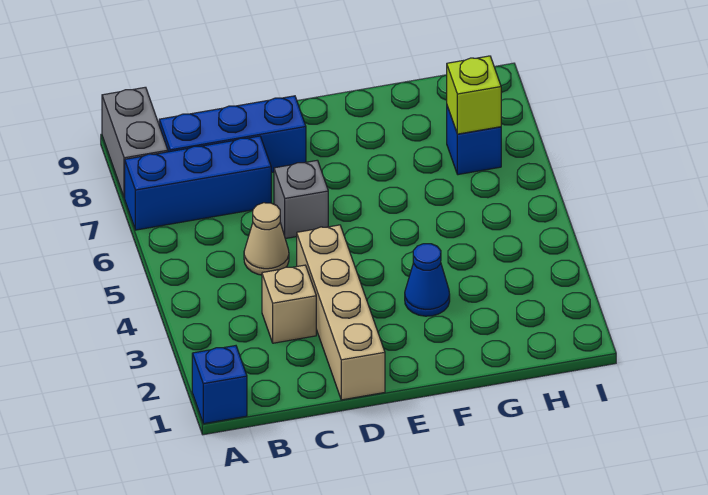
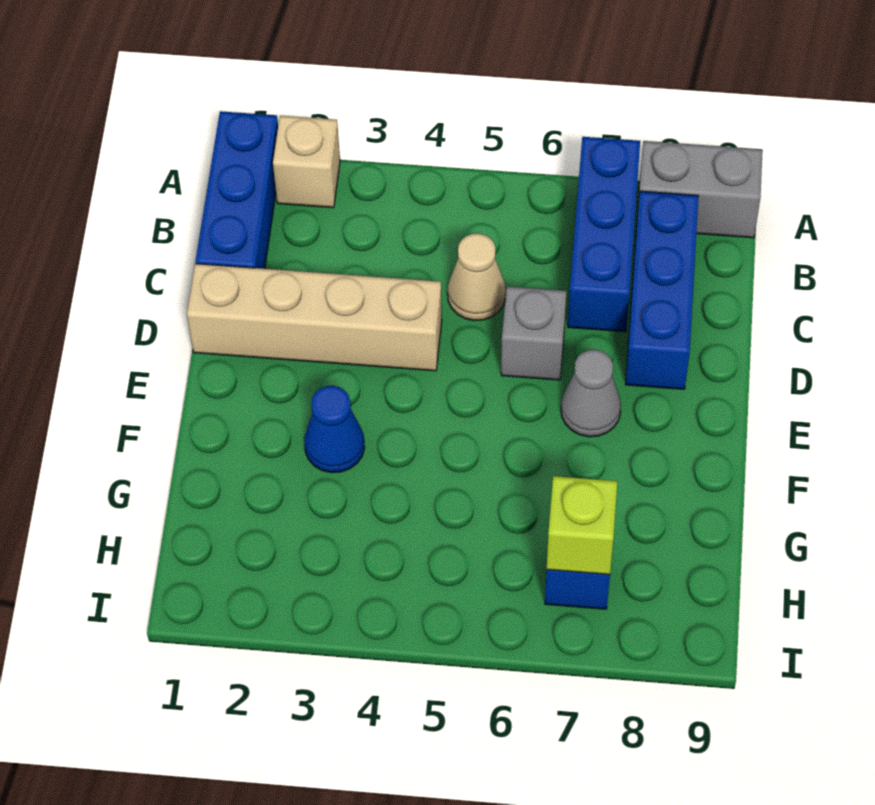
blue 1x1 brick [192,346,247,424] -> blue 1x3 brick [195,111,278,269]
tan 1x1 brick [262,265,316,343] -> tan 1x1 brick moved to [273,116,340,208]
none -> grey 1x1 cone [561,350,621,437]

